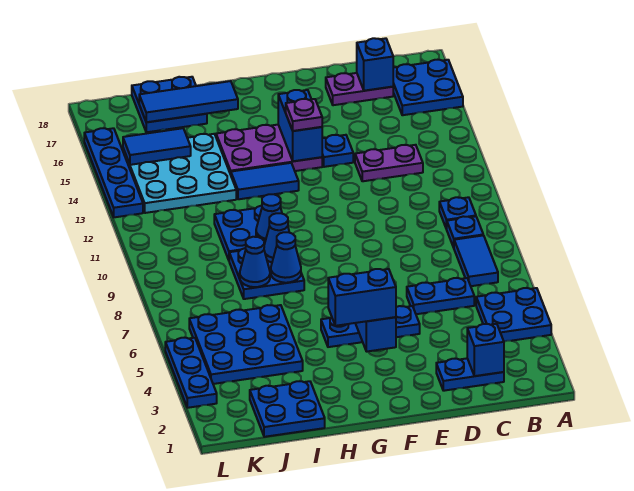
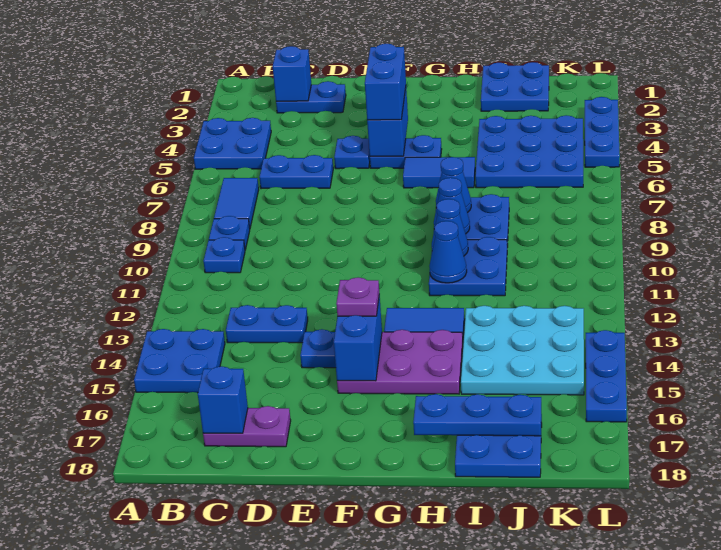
blue 2x2 plate [393,60,463,115] -> blue 2x2 plate moved to [134,329,225,393]
purple 1x2 plate [355,145,423,181] -> blue 1x2 plate [226,305,308,343]
blue 1x2 brick [328,269,396,326] -> blue 1x2 brick turned to [365,44,406,120]
blue 1x3 tile [139,81,238,122] -> blue 1x3 plate [413,394,541,436]
blue 1x1 cone [240,237,270,287] -> blue 1x1 cone moved to [430,221,467,283]
blue 1x2 tile [123,128,191,165] -> blue 1x2 tile moved to [403,157,475,188]
blue 1x4 plate [84,128,143,217] -> blue 1x3 plate [586,330,627,422]

